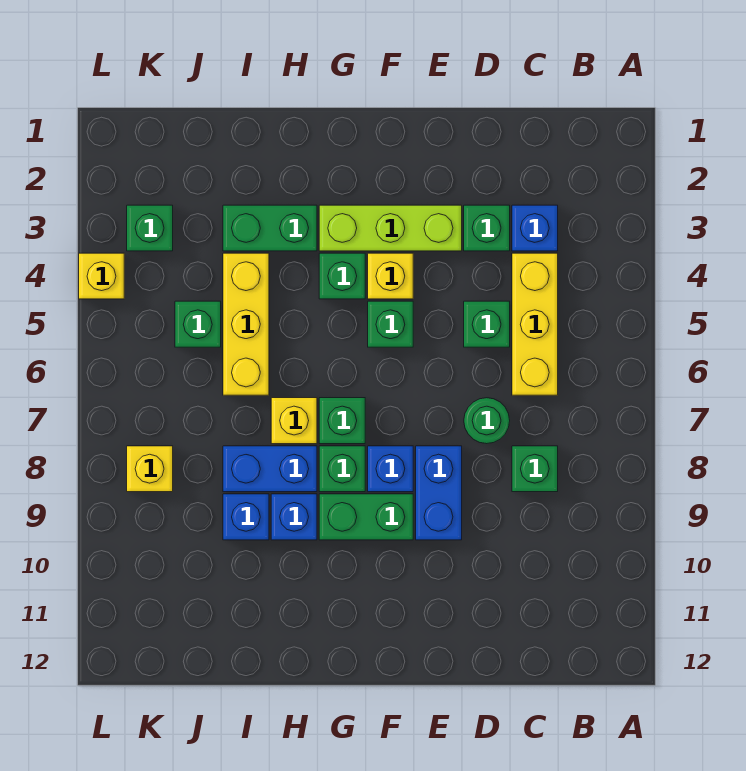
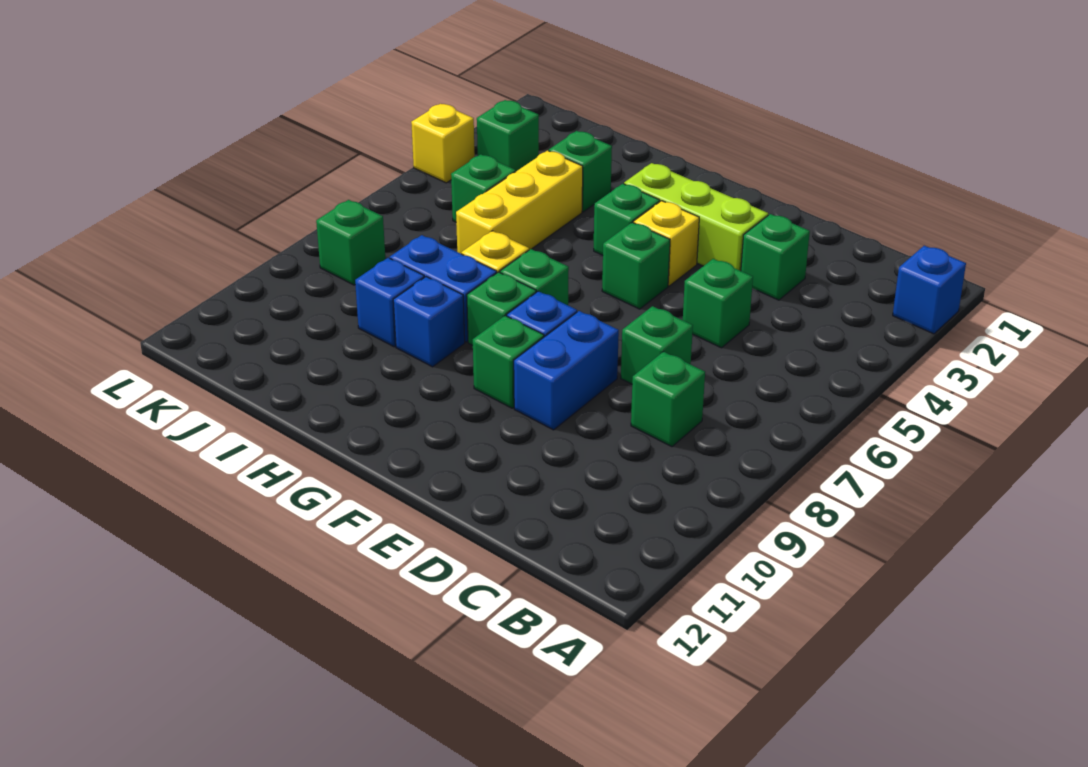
blue 1x1 brick [512,205,558,251] -> blue 1x1 brick moved to [893,246,966,334]
yellow 1x3 brick [512,253,558,395] -> none
green 1x1 round brick [464,398,510,444] -> green 1x1 brick [621,306,693,384]
green 1x2 brick [319,494,413,540] -> green 1x1 brick [473,316,544,408]
green 1x2 brick [223,205,317,251] -> green 1x1 brick [549,131,612,212]
yellow 1x1 brick [127,446,173,492] -> green 1x1 brick [316,200,385,285]

